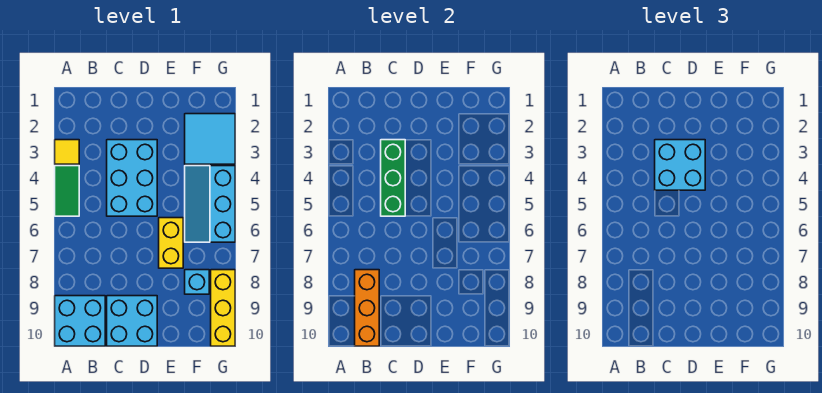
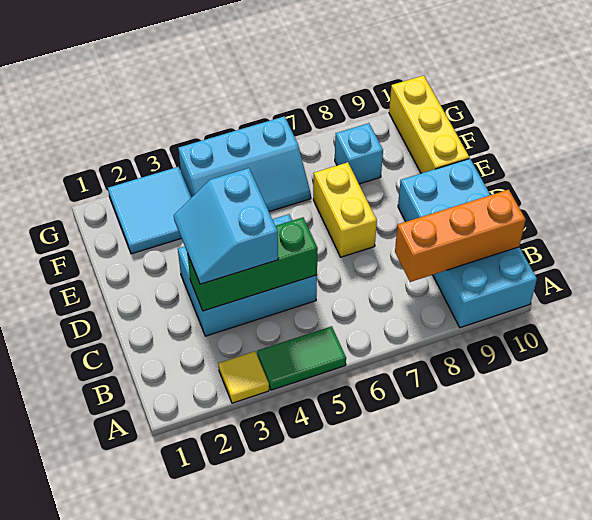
cyan 2x2 brick [655,140,705,190] -> cyan 2x2 slope [174,168,278,284]
yellow 1x2 brick [159,218,183,268] -> yellow 1x2 brick turned to [313,162,377,257]
yellow 1x3 brick [211,270,235,346] -> yellow 1x3 brick turned to [389,76,469,173]

